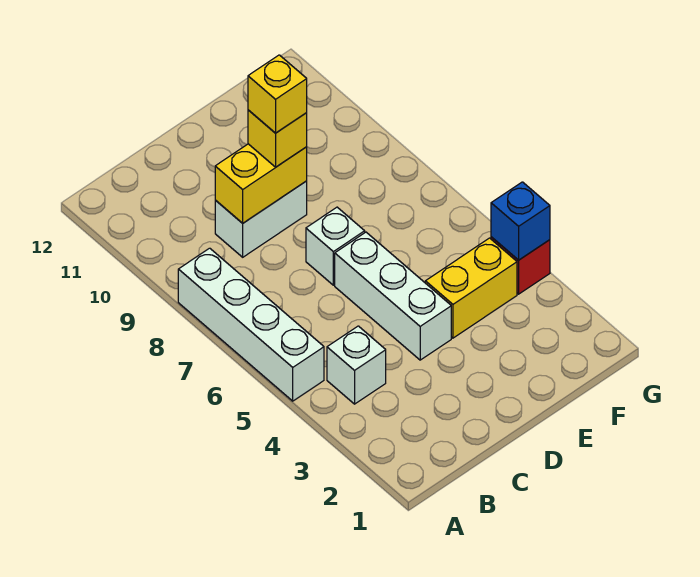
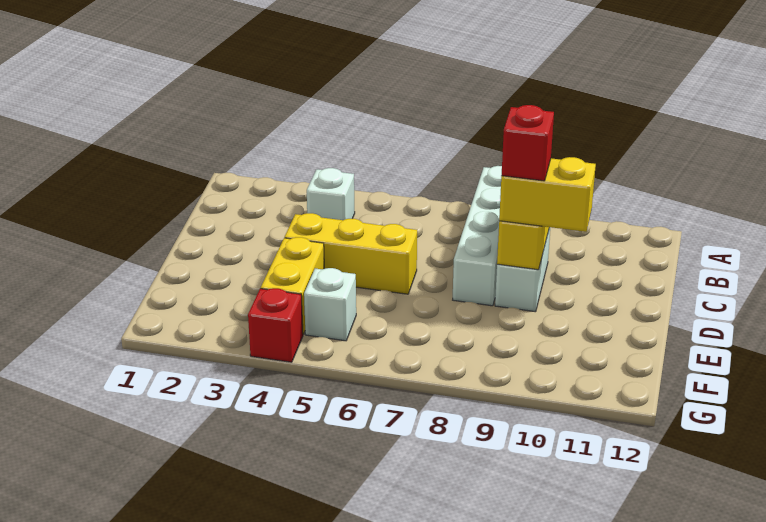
white 1x4 brick [178,248,324,401] -> white 1x4 brick turned to [453,166,502,306]
white 1x3 brick [335,232,451,360] -> yellow 1x3 brick [285,213,417,294]
white 1x1 brick [306,207,365,285] -> white 1x1 brick moved to [304,268,356,341]
yellow 1x1 brick [248,110,307,167] -> yellow 1x2 brick [499,157,596,232]
yellow 1x1 brick [248,55,307,133] -> red 1x1 brick [502,105,554,181]
blue 1x1 brick [491,182,550,260] -> none

